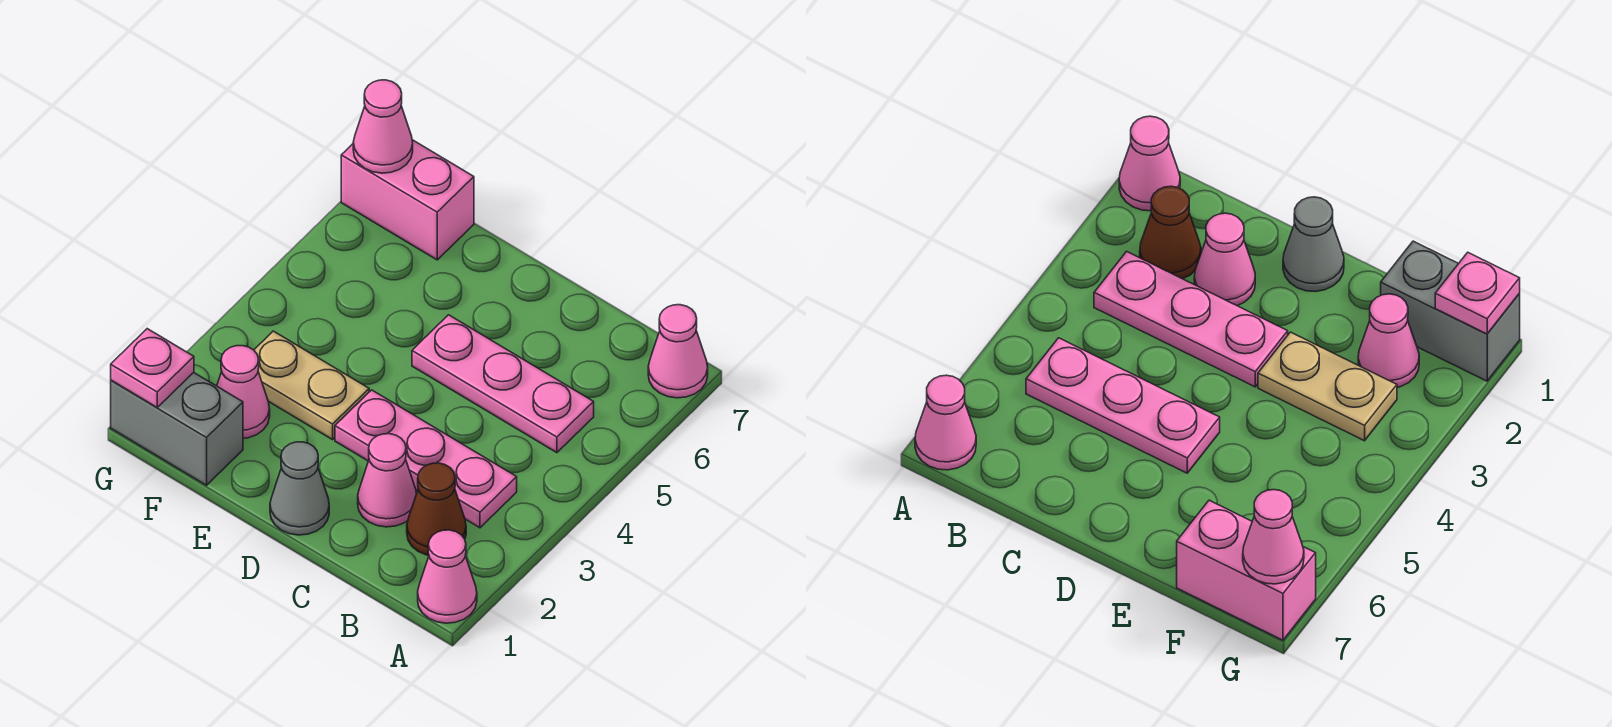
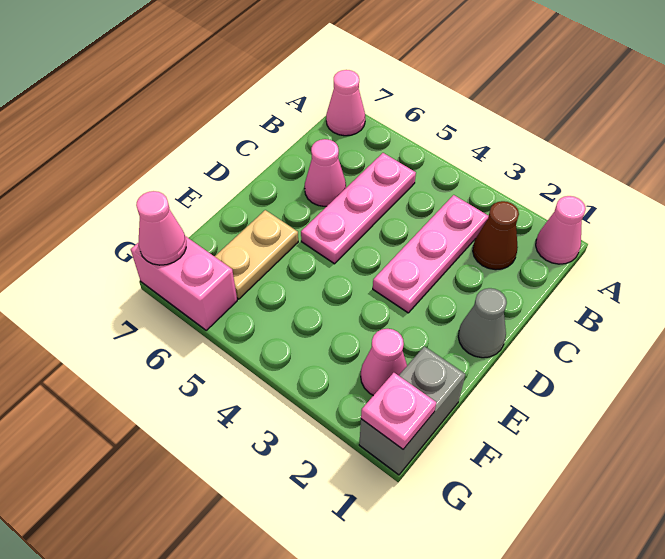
pink 1x1 cone [358,434,417,527] -> pink 1x1 cone moved to [305,139,346,206]
tan 1x2 plate [254,331,369,440] -> tan 1x2 plate moved to [215,210,298,299]
pink 1x2 brick [341,140,474,260] -> pink 1x2 brick turned to [131,236,237,330]

